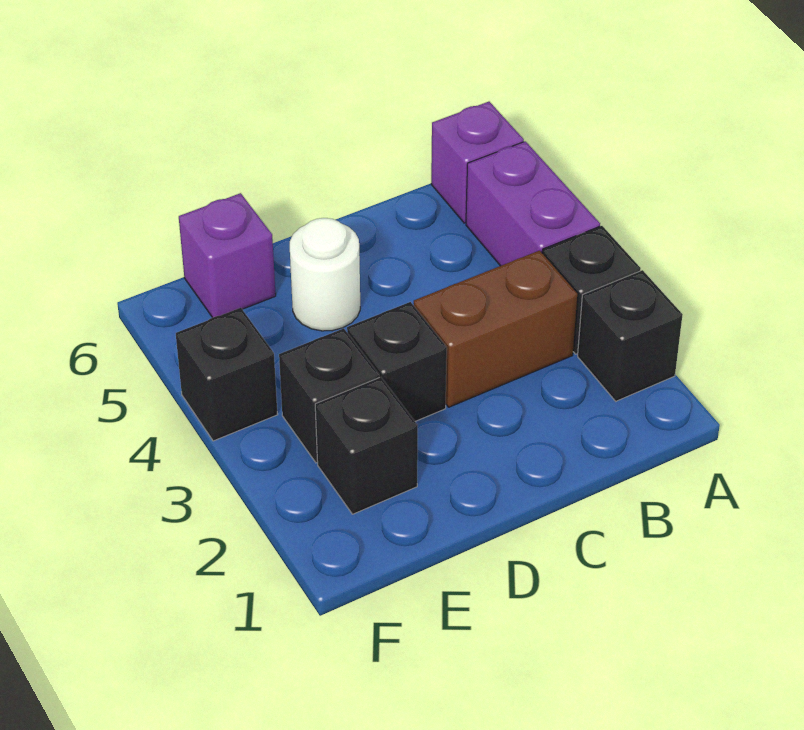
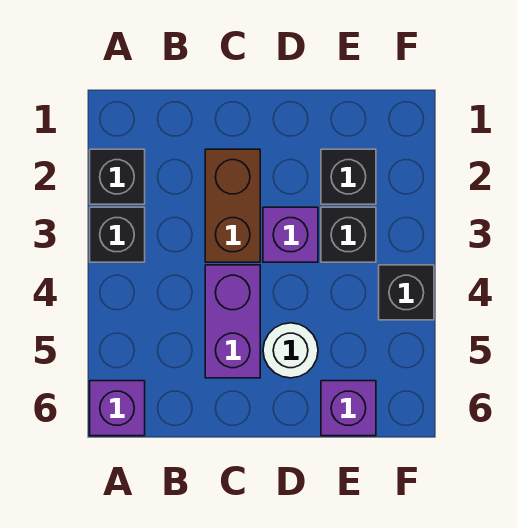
purple 1x2 brick [466,141,600,266] -> purple 1x2 brick moved to [205,265,260,378]
brown 1x2 brick [414,251,577,407] -> brown 1x2 brick turned to [205,149,260,262]
black 1x1 brick [347,302,447,421] -> purple 1x1 brick [263,207,318,262]

